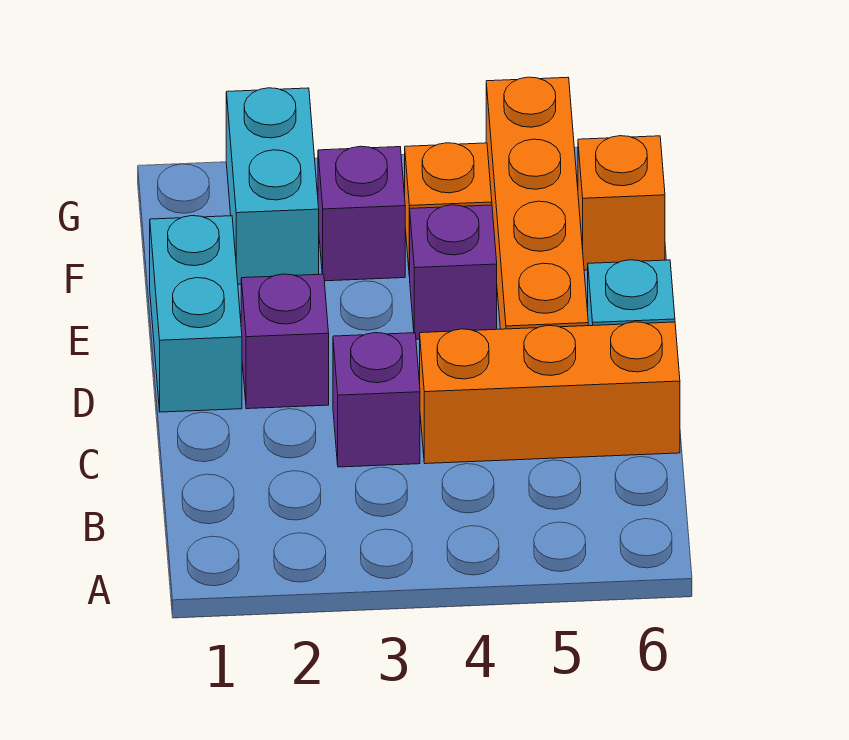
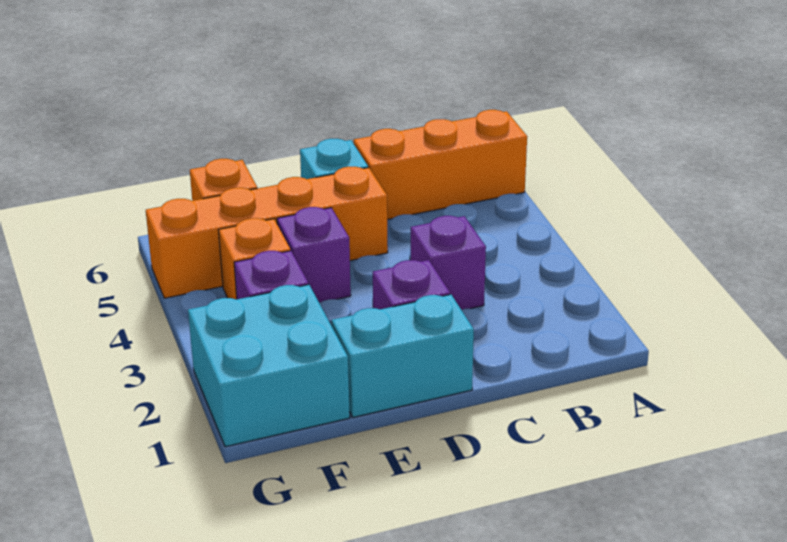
orange 1x3 brick [420,322,680,464] -> orange 1x3 brick turned to [354,110,527,220]
cyan 1x2 brick [226,88,319,284] -> cyan 2x2 brick [188,285,350,447]

